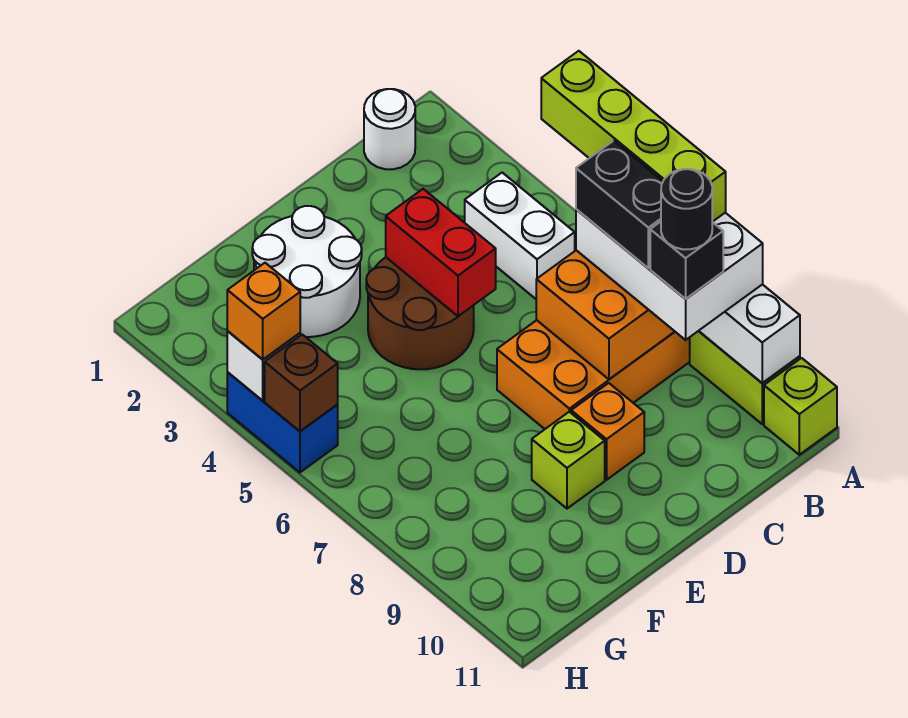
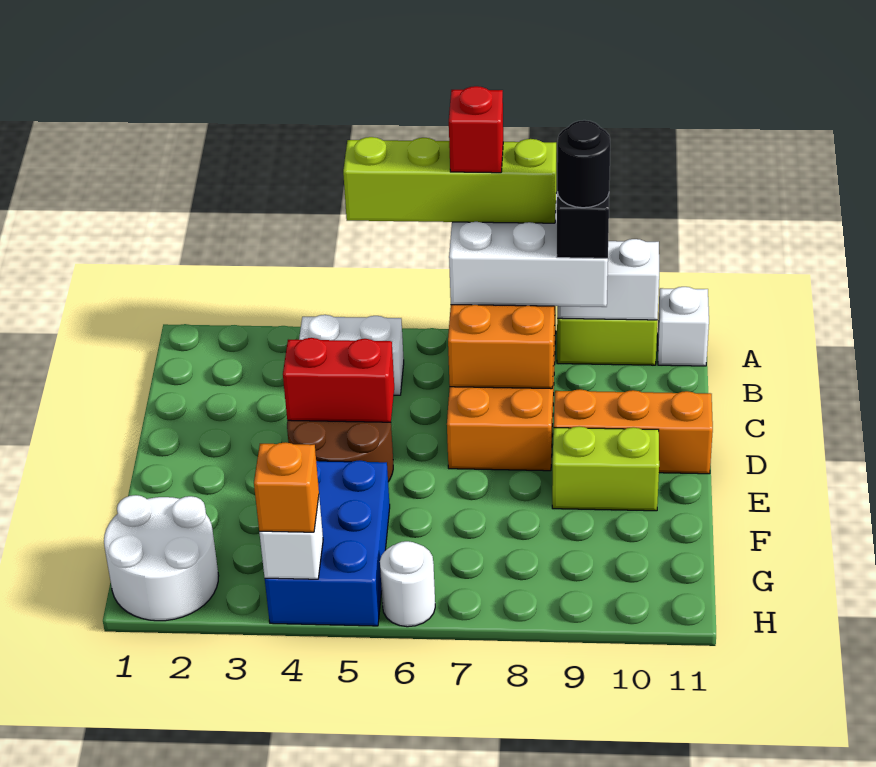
none -> red 1x1 brick [449,86,503,173]
lime 1x1 brick [764,358,837,455] -> white 1x1 brick [658,287,709,366]
white 1x1 round brick [364,89,415,169] -> white 1x1 round brick moved to [380,541,435,627]
black 1x2 brick [576,141,663,268] -> none
orange 1x1 brick [571,383,644,480] -> orange 1x3 brick [554,389,713,474]
white 2x2 round brick [252,206,362,337] -> white 2x2 round brick moved to [104,495,219,621]
lime 1x1 brick [532,412,605,509] -> lime 1x2 brick [552,426,659,511]
blue 1x2 brick [227,373,338,472] -> blue 2x3 brick [265,460,390,626]
brown 1x1 brick [265,335,338,431] -> none

